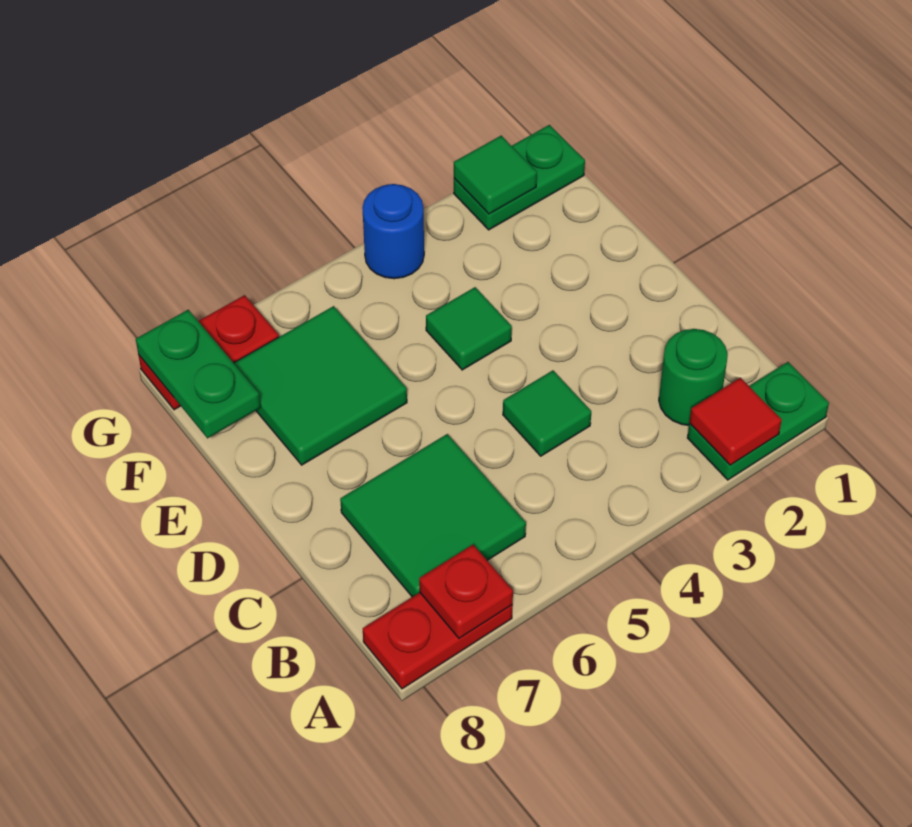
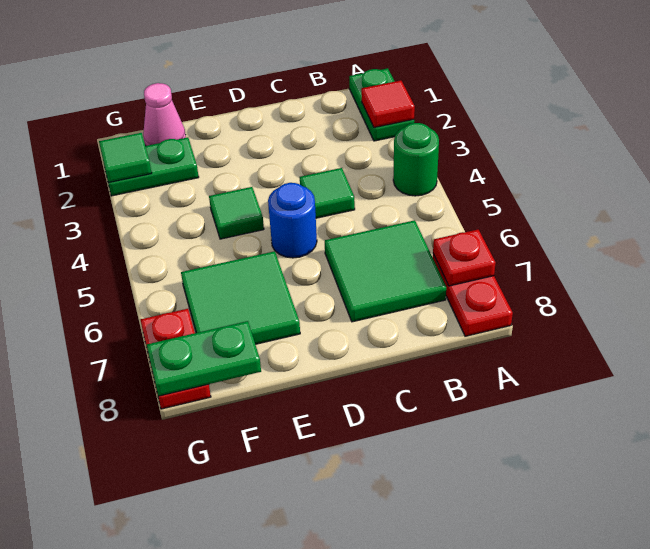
green 1x1 round brick [659,329,728,425] -> green 1x1 round brick moved to [393,123,439,196]
none -> pink 1x1 cone [143,83,186,146]
green 1x2 plate [454,125,585,230] -> green 1x2 plate turned to [106,137,199,196]
blue 1x1 round brick [362,184,424,279] -> blue 1x1 round brick moved to [268,183,317,258]

